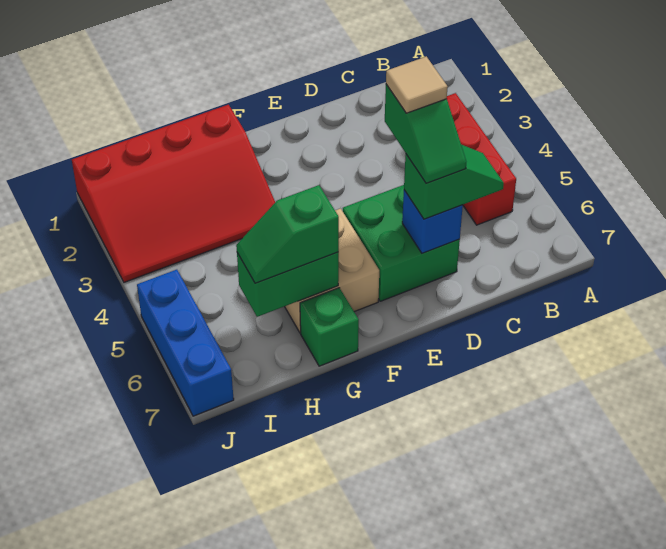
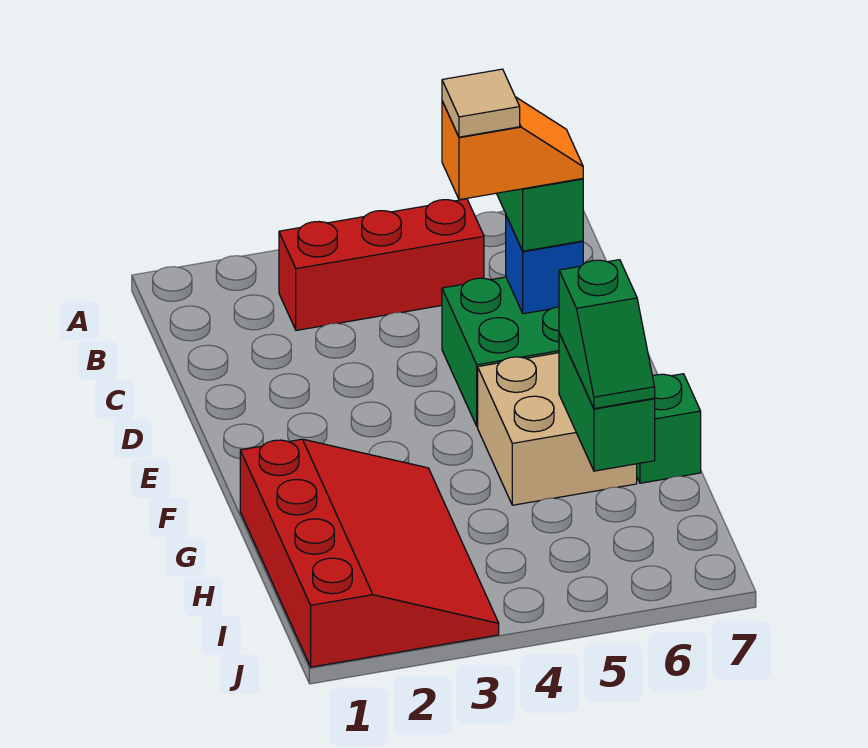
green 1x2 slope [385,84,466,184] -> orange 1x2 slope [442,97,583,200]
blue 1x3 brick [137,270,234,416] -> none

